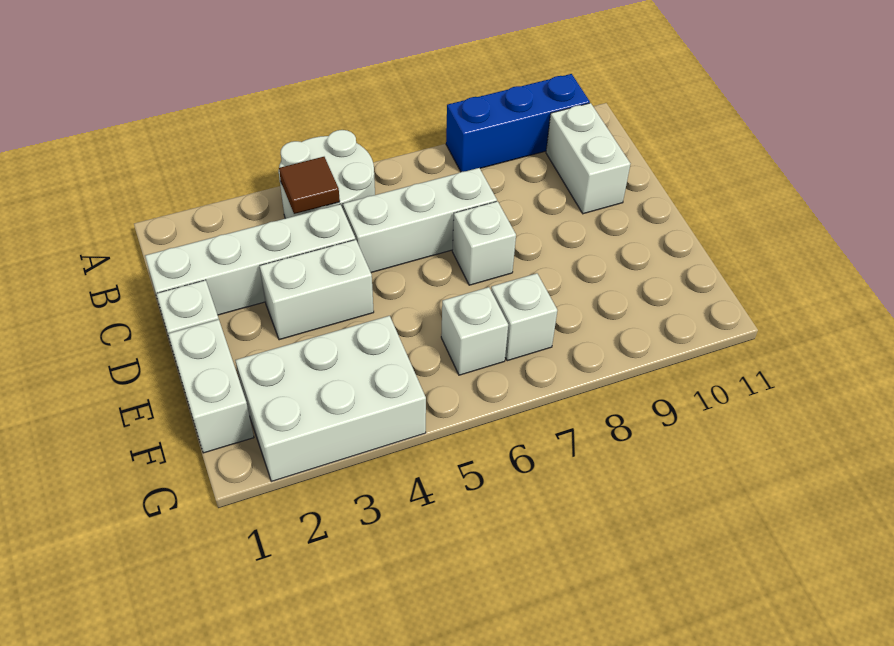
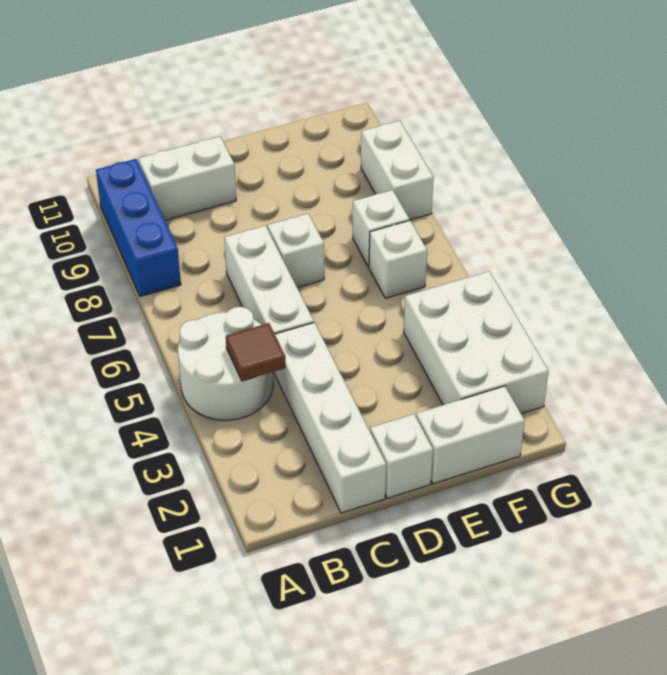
white 1x2 brick [260,240,374,340] -> white 1x2 brick moved to [361,121,433,220]

